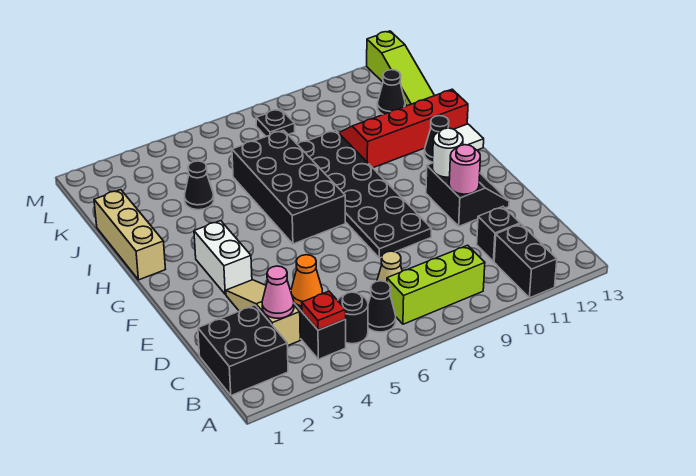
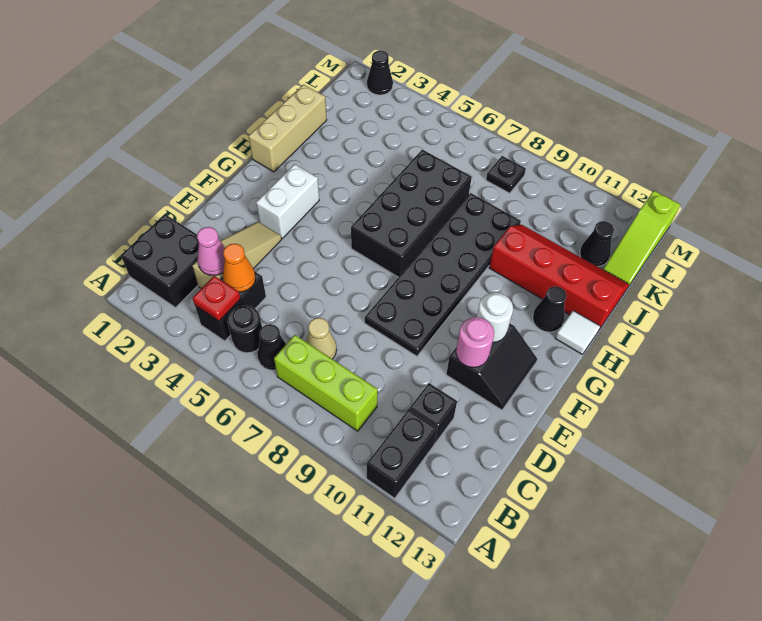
black 1x1 cone [185,161,214,210] -> black 1x1 cone moved to [367,51,393,95]

